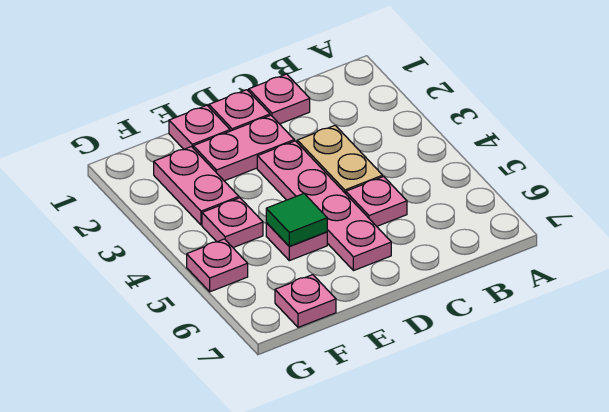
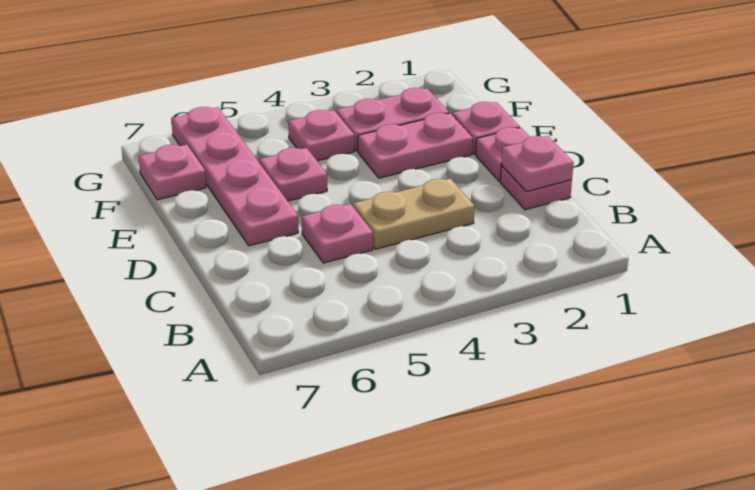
pink 1x2 plate [193,115,294,181] -> pink 1x2 plate turned to [358,113,473,178]
pink 1x4 plate [257,141,391,271] -> pink 1x4 plate turned to [171,107,298,246]
green 1x1 tile [266,194,327,246] -> none
pink 1x1 plate [187,239,248,292] -> pink 1x1 plate moved to [501,136,574,192]

